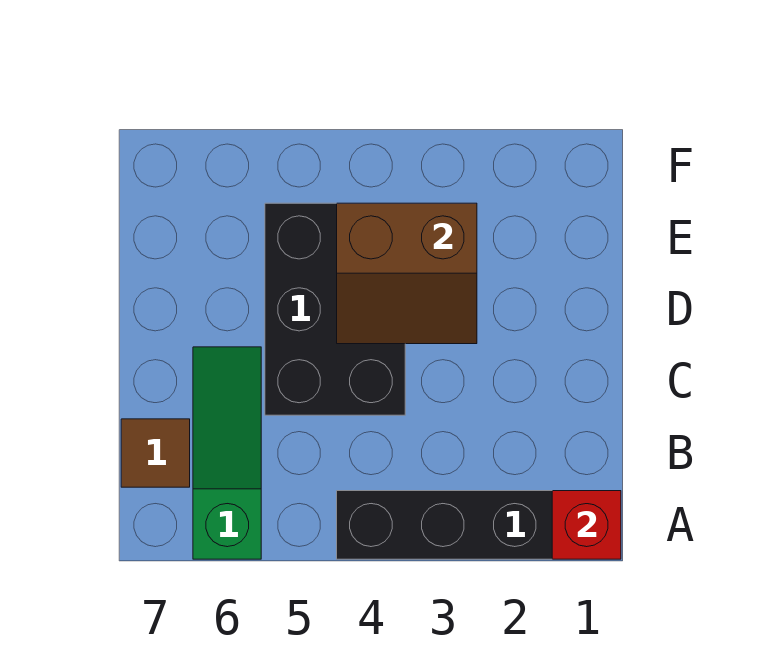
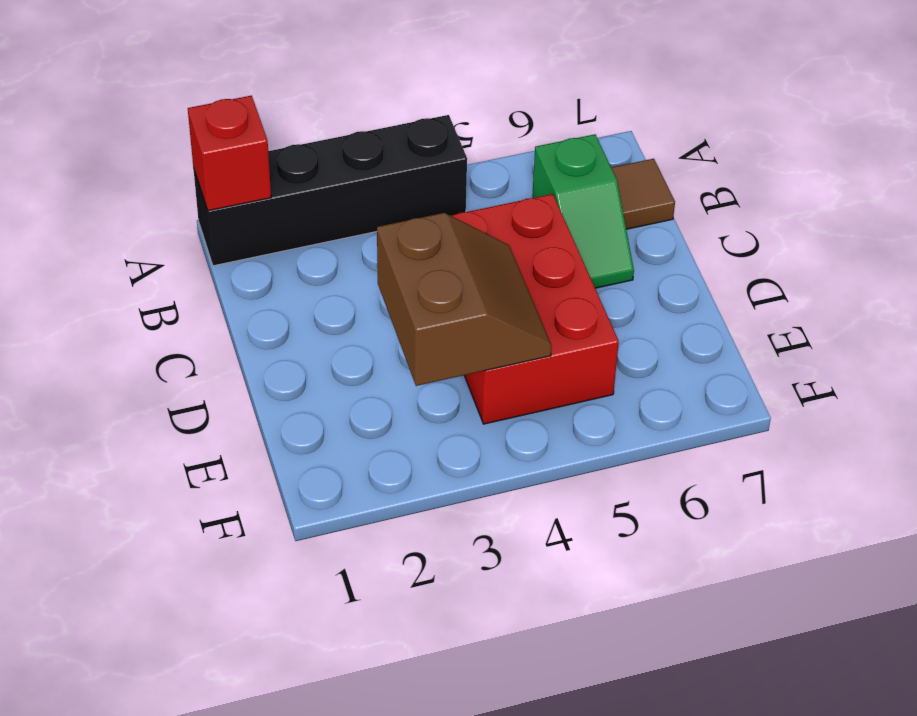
green 1x3 slope [193,347,261,559] -> green 1x2 slope [532,134,634,288]
black 2x3 brick [265,203,405,415] -> red 2x3 brick [450,194,619,424]
brown 2x2 slope [337,203,477,344] -> brown 2x2 slope turned to [377,213,552,386]

